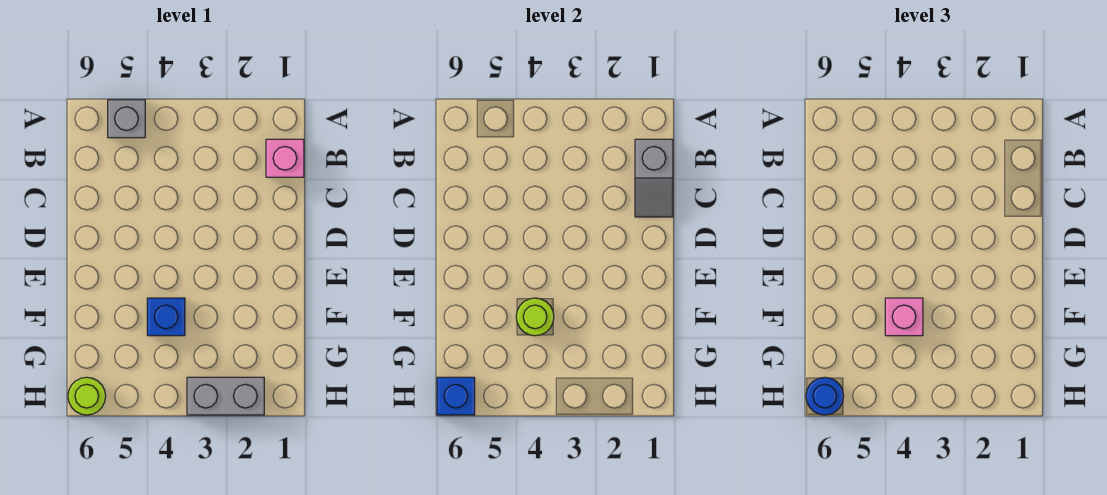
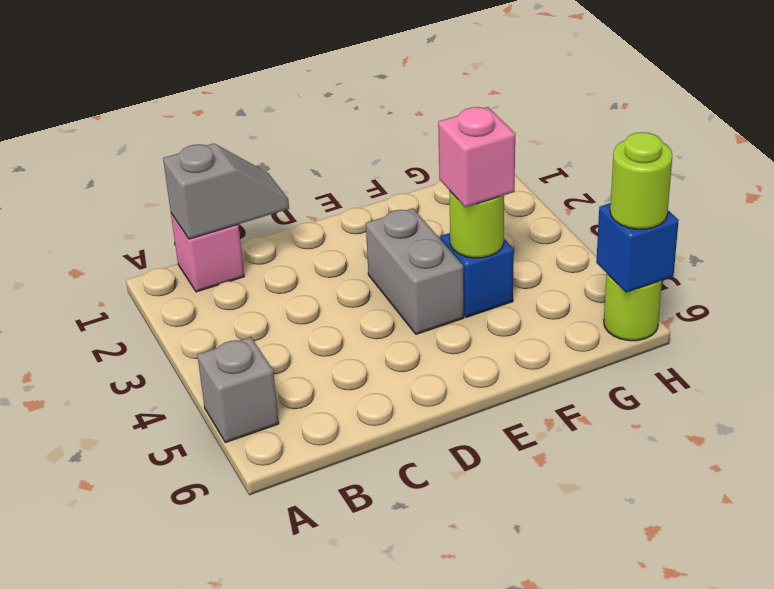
grey 1x2 brick [187,377,264,415] -> grey 1x2 brick moved to [366,208,464,334]
blue 1x1 round brick [806,377,844,415] -> lime 1x1 round brick [610,132,672,229]

